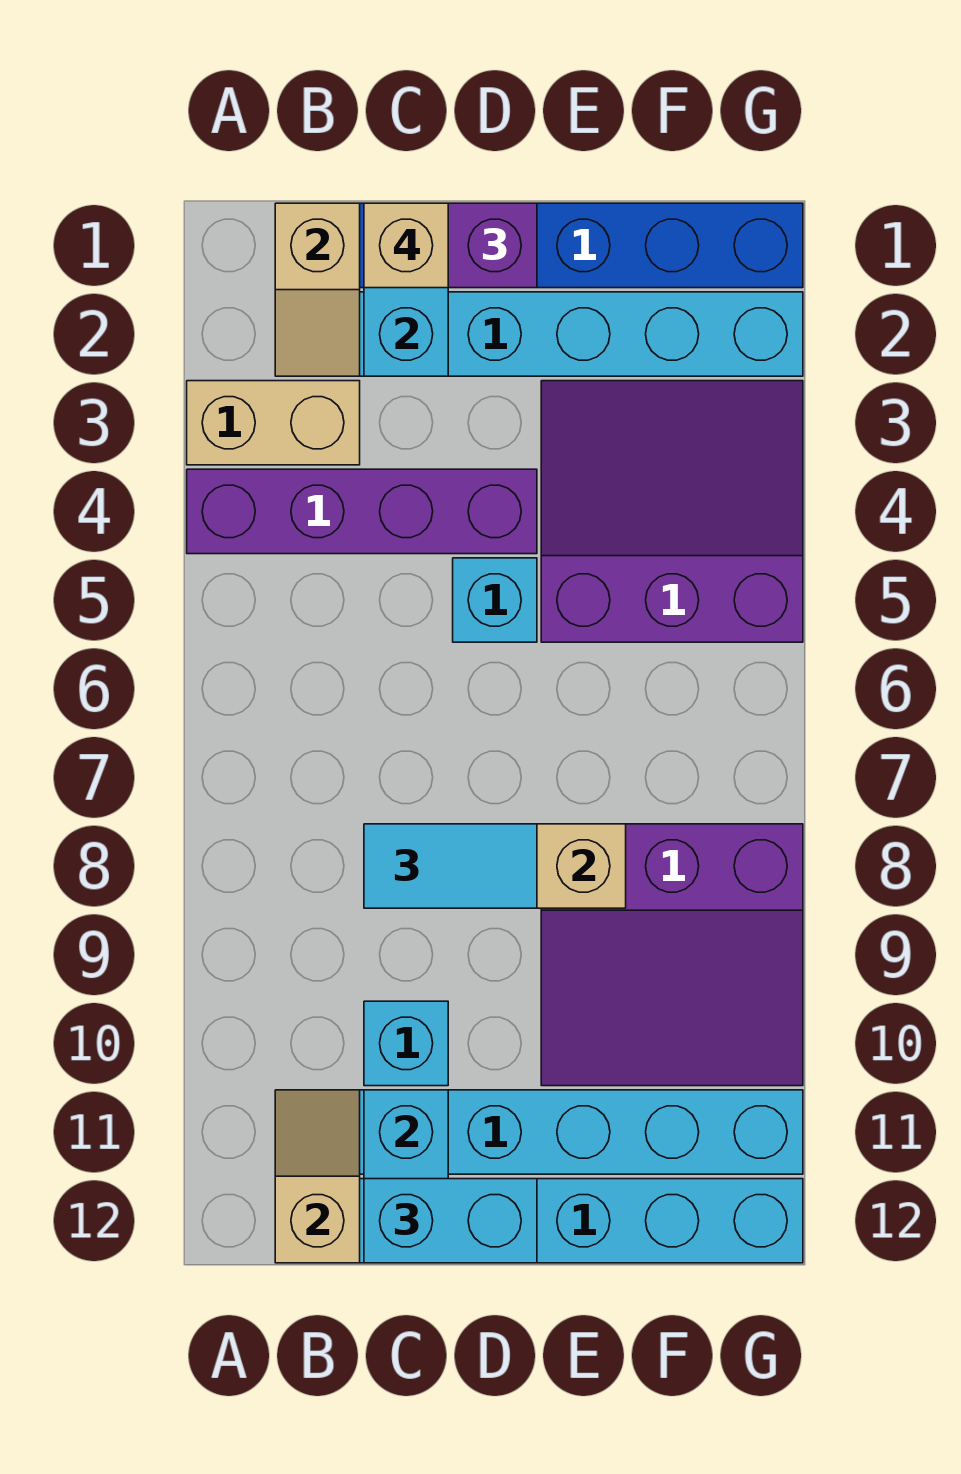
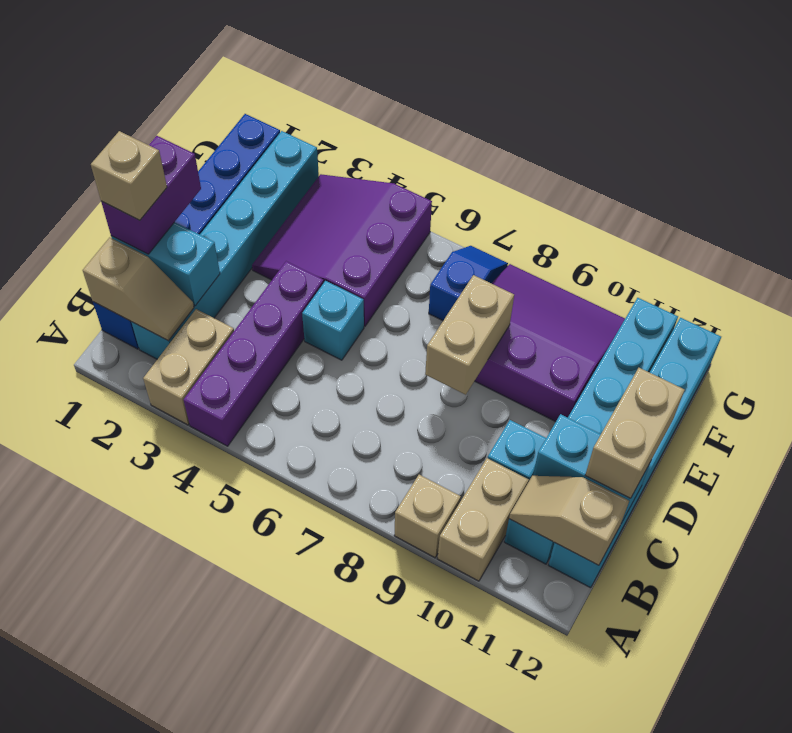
none -> tan 1x1 brick [394,475,461,558]
none -> tan 1x2 brick [437,458,529,581]
cyan 1x2 tile [364,824,537,908] -> none
cyan 1x2 brick [364,1179,537,1263] -> tan 1x2 brick [585,368,684,498]
purple 3x3 slope [541,824,803,1086] -> purple 3x3 slope turned to [475,264,625,422]
none -> blue 1x2 slope [429,246,508,321]

